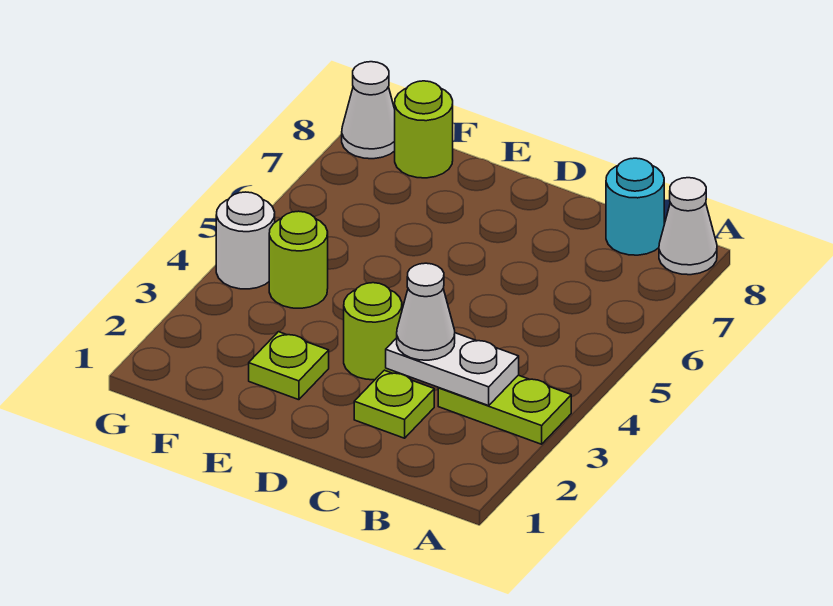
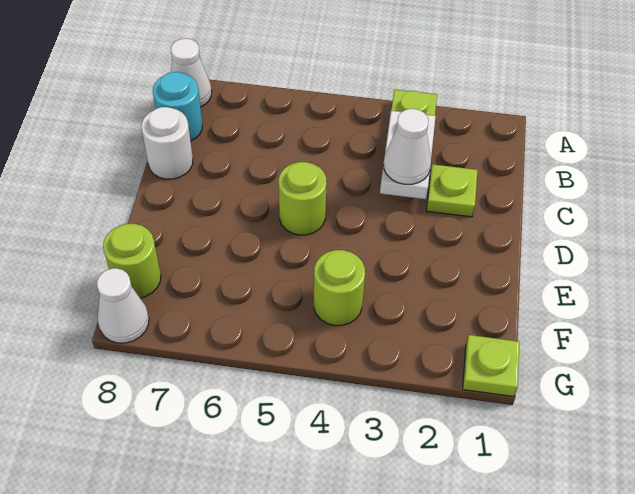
lime 1x1 round brick [344,283,402,380] -> lime 1x1 round brick moved to [279,162,327,235]
lime 1x1 plate [249,332,329,400] -> lime 1x1 plate moved to [463,335,520,397]
white 1x1 round brick [216,192,275,289] -> white 1x1 round brick moved to [141,107,193,179]

